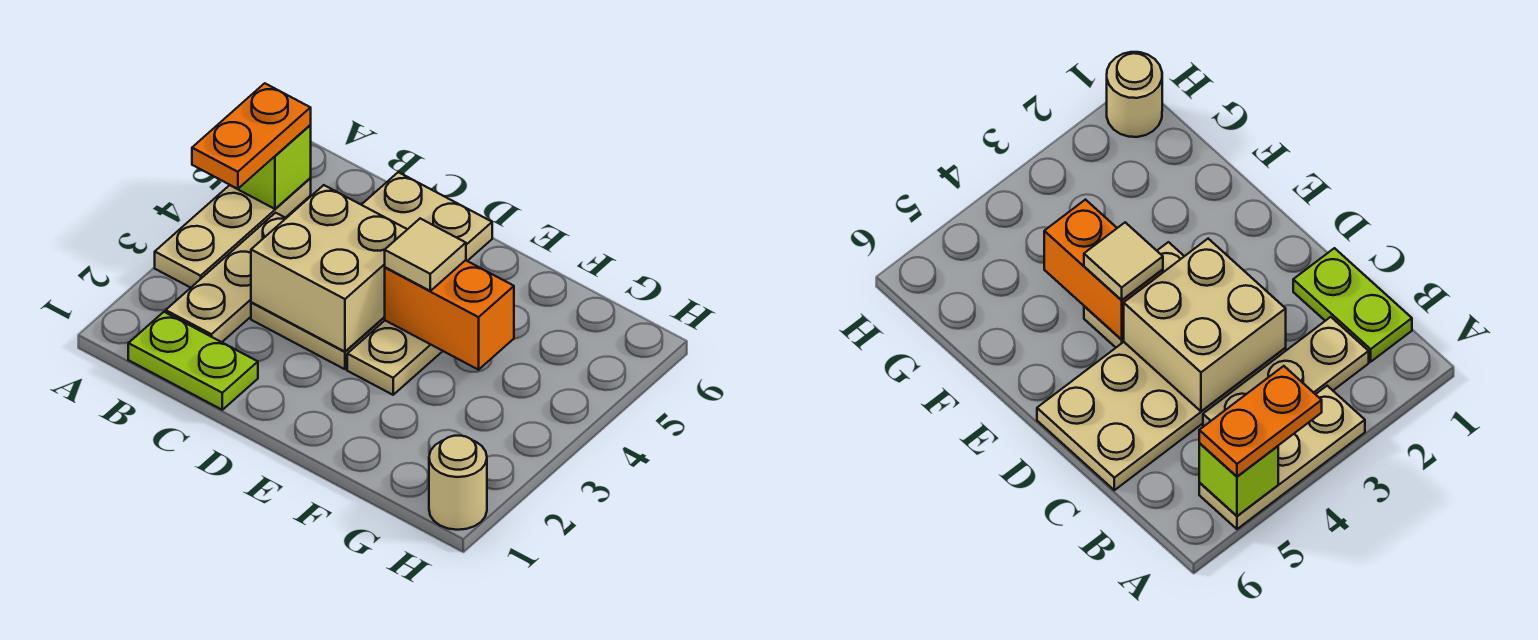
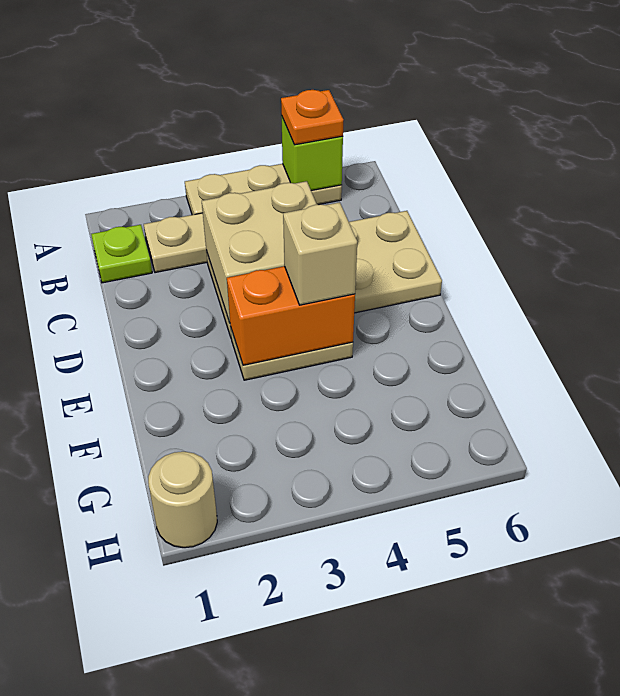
orange 1x2 plate [192,83,311,189] -> orange 1x1 plate [281,90,343,145]
lime 1x2 plate [128,312,258,410] -> lime 1x1 plate [91,225,152,283]
orange 1x2 brick [385,260,514,370] -> orange 1x2 brick turned to [227,266,355,365]
tan 1x1 tile [385,219,466,291] -> tan 1x1 brick [283,202,357,305]

